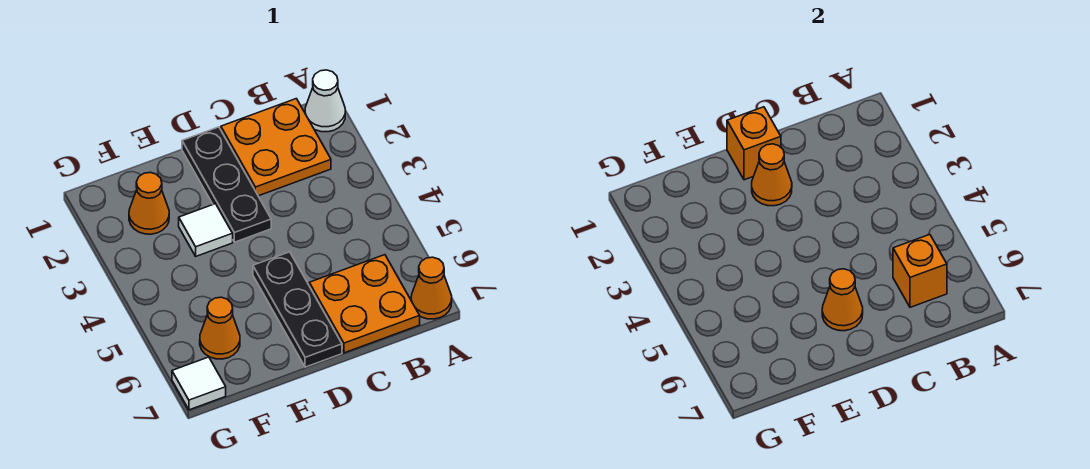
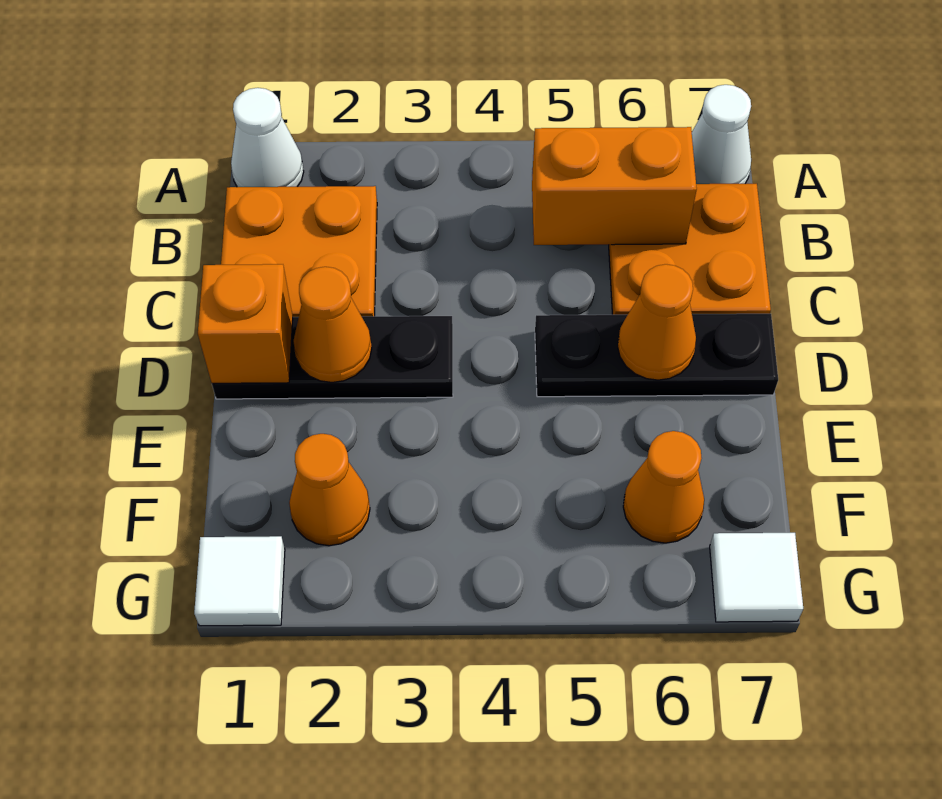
orange 1x1 cone [411,257,452,319] -> white 1x1 cone [692,85,751,184]
orange 1x1 brick [893,234,947,307] -> orange 1x2 brick [532,127,697,245]
white 1x1 tile [179,204,233,256] -> white 1x1 tile moved to [194,536,285,626]

